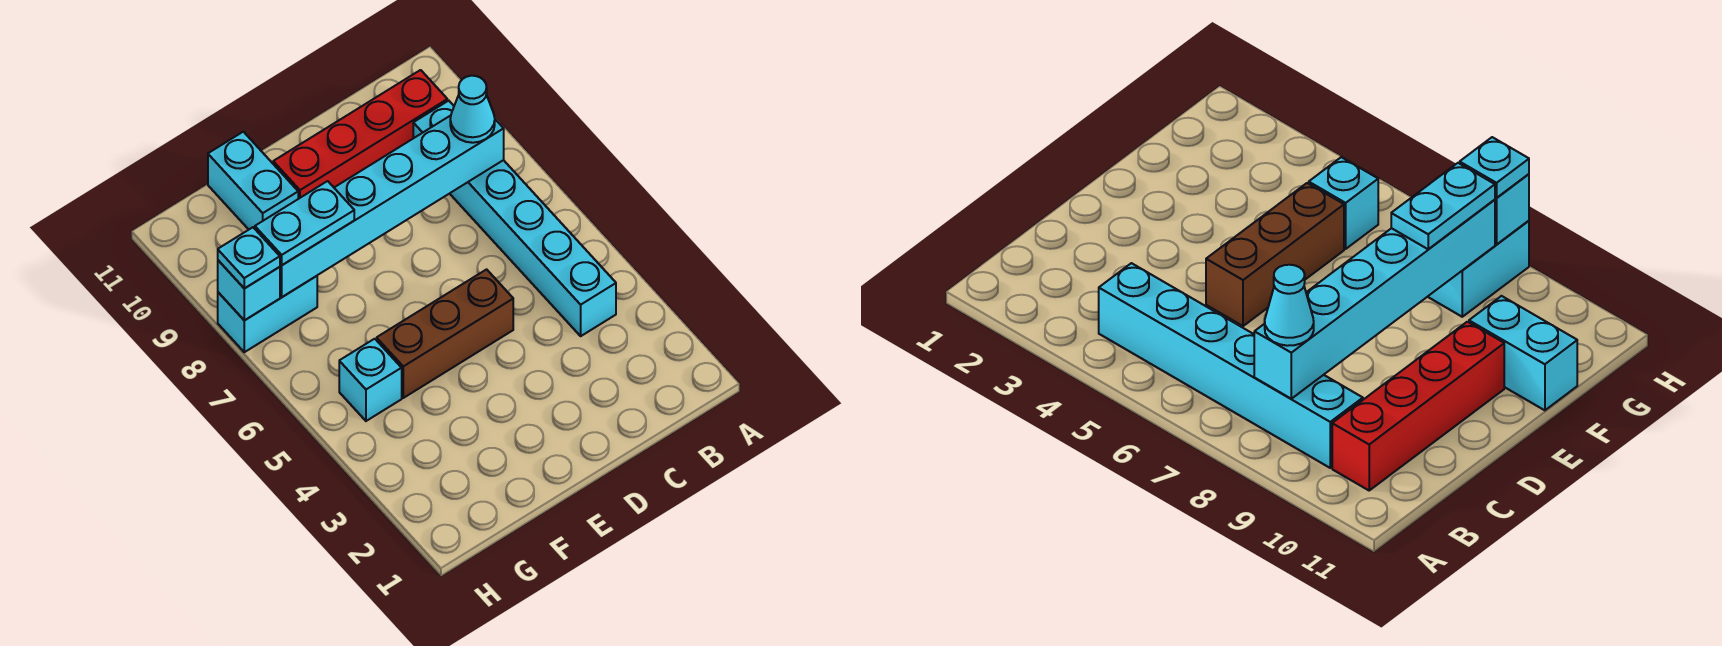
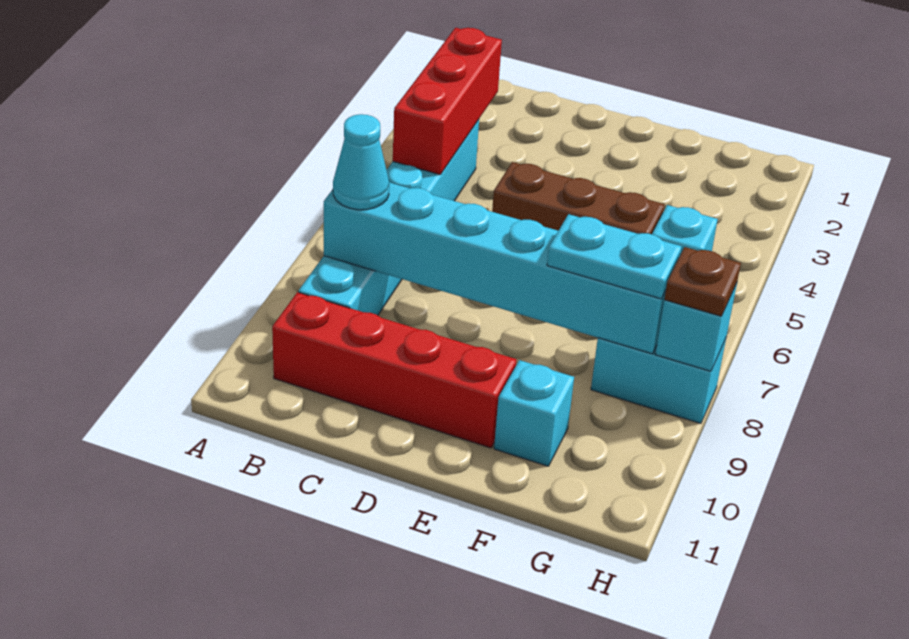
none -> red 1x3 brick [393,28,502,175]
cyan 1x2 brick [208,132,298,229] -> cyan 1x1 brick [494,360,574,466]
cyan 1x1 plate [218,227,280,288] -> brown 1x1 plate [664,247,741,316]

